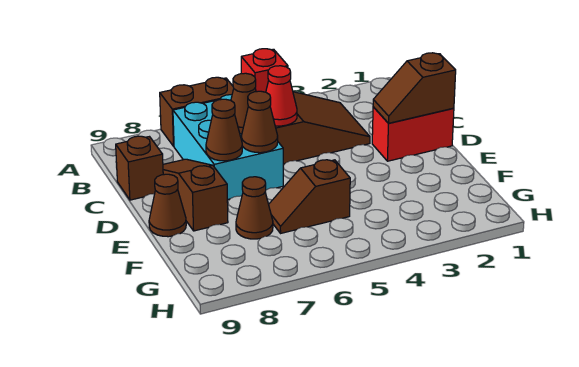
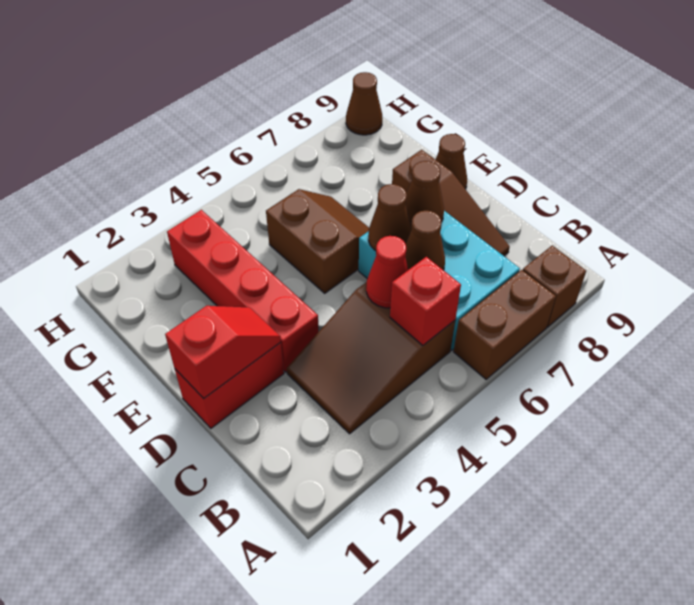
brown 1x1 brick [116,136,163,200] -> brown 1x1 brick moved to [523,246,586,327]
brown 1x2 slope [373,53,456,123] -> red 1x2 slope [165,306,281,398]
none -> red 1x4 brick [167,210,319,372]
brown 1x2 slope [269,160,350,233] -> brown 2x2 slope [266,189,369,293]
brown 1x1 cone [236,177,273,239] -> brown 1x1 cone moved to [346,72,382,135]

